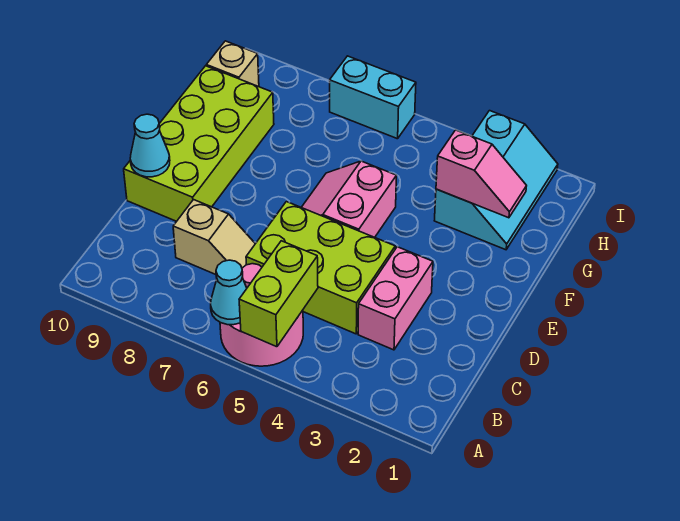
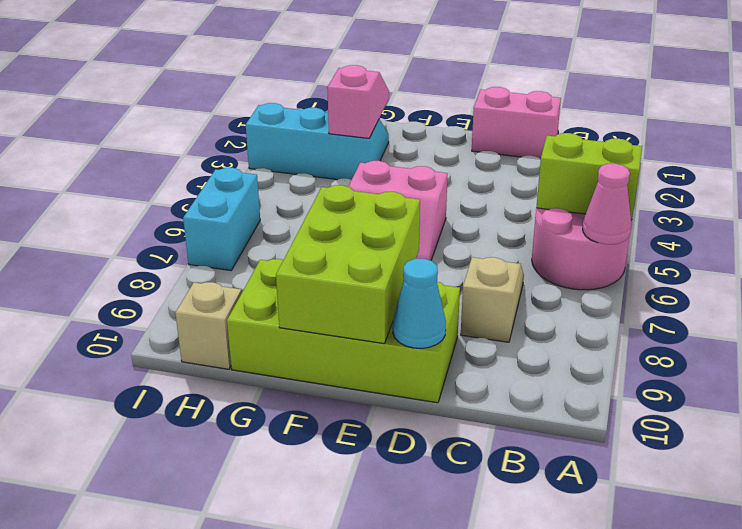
cyan 1x1 cone [211,260,247,325] -> pink 1x1 cone [583,163,632,244]
pink 1x2 brick [358,247,433,350] -> pink 1x2 brick moved to [472,87,561,159]
lime 2x3 brick [246,202,395,334] -> lime 2x3 brick moved to [276,185,420,344]

